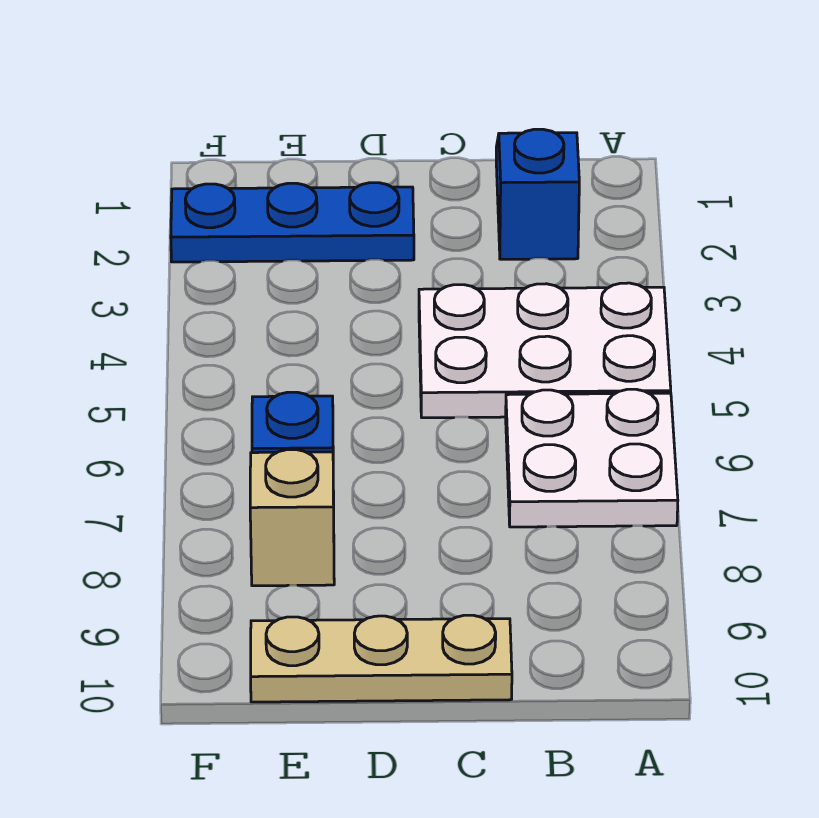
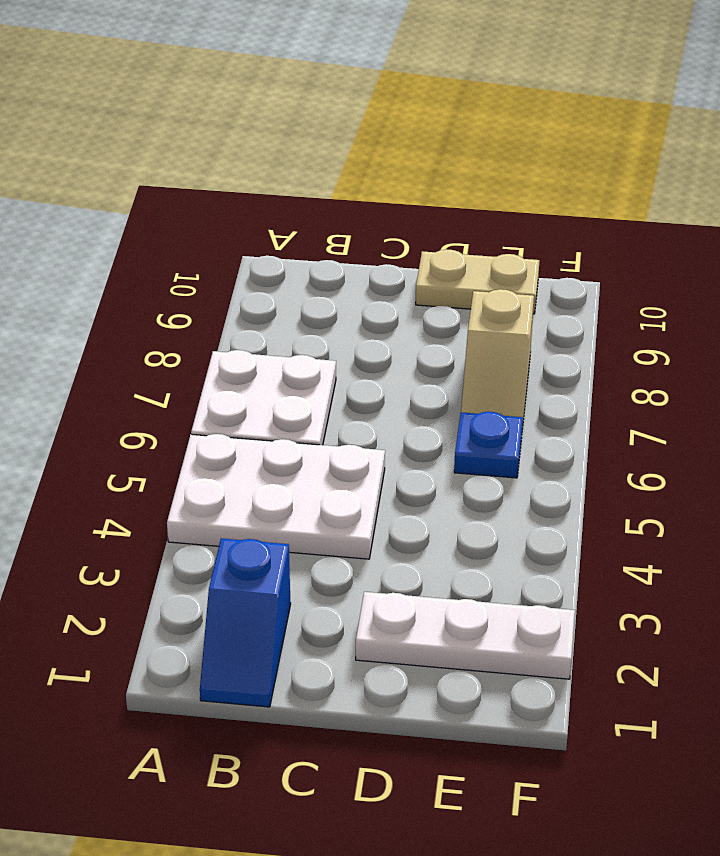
tan 1x3 plate [251,615,512,702] -> tan 1x2 plate [416,249,539,314]
blue 1x3 plate [171,183,414,262] -> white 1x3 plate [356,592,575,679]

